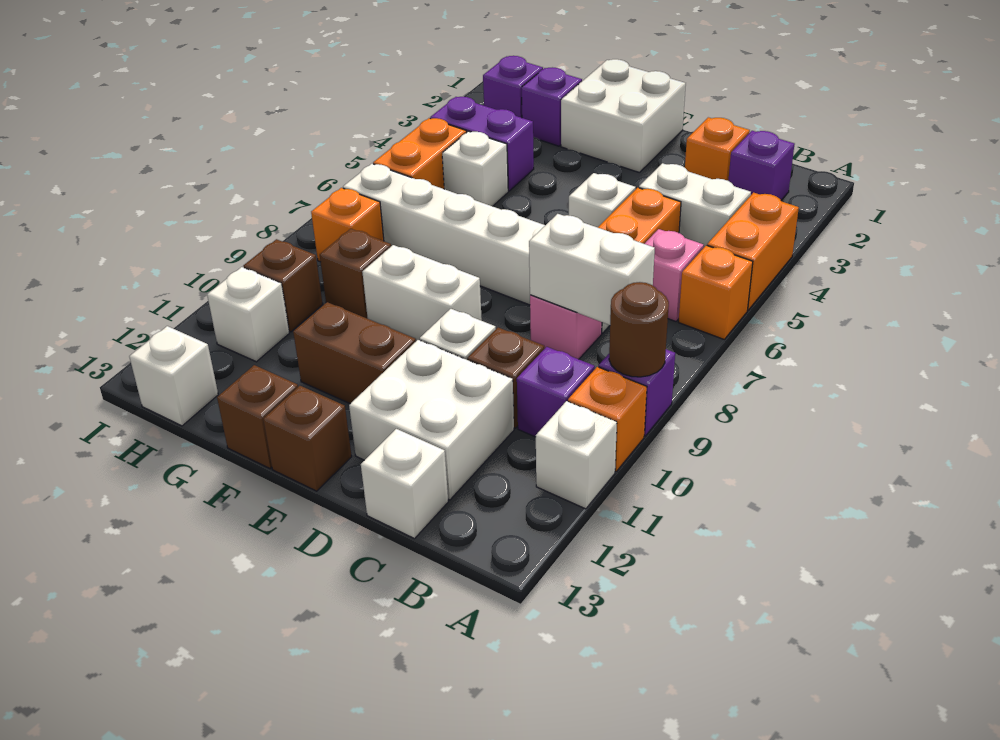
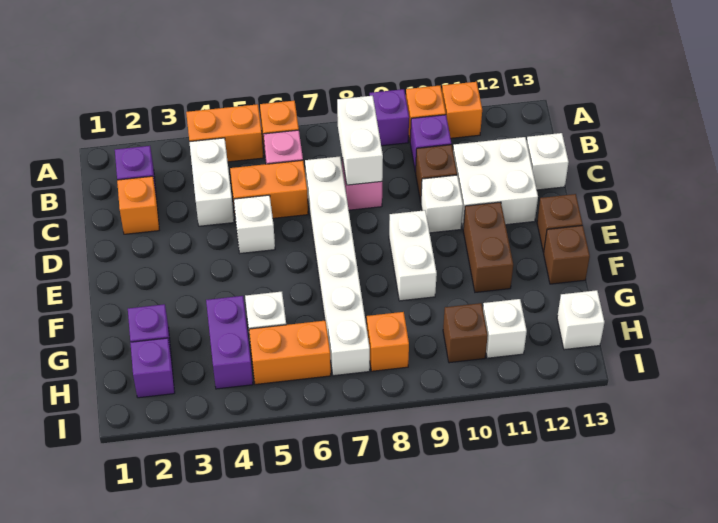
brown 1x1 round brick [609,282,669,377] -> none
white 1x1 brick [536,401,617,509] -> orange 1x1 brick [442,82,482,138]
white 2x2 brick [561,59,686,173] -> none
brown 1x1 brick [320,229,391,319] -> none

